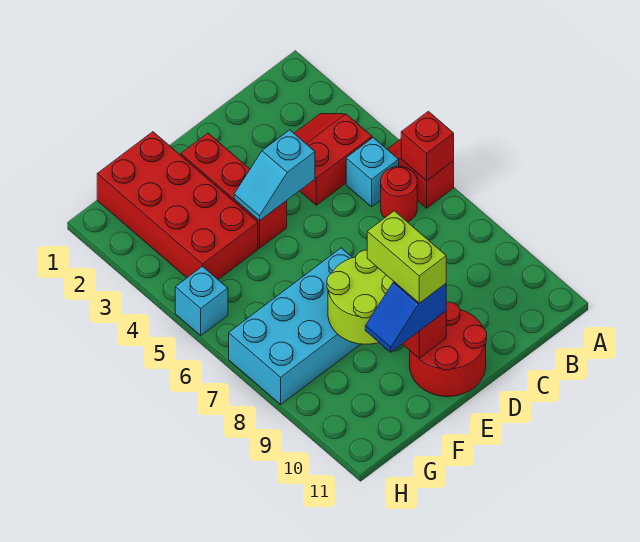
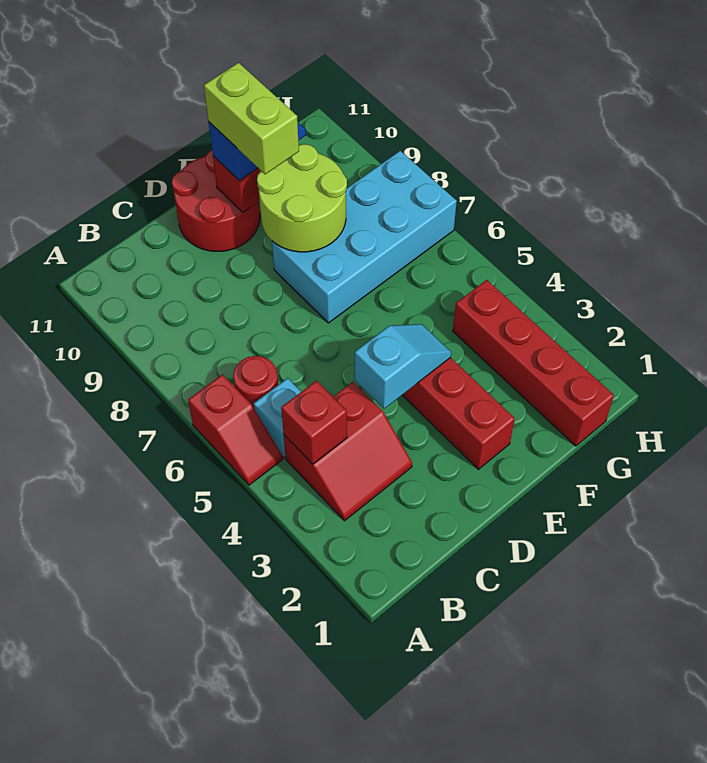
red 1x1 brick [401,111,454,181] -> red 1x1 brick moved to [281,381,347,464]
red 2x4 brick [97,132,258,279] -> red 1x4 brick [453,280,614,446]
cyan 1x1 brick [175,266,228,336] -> none

